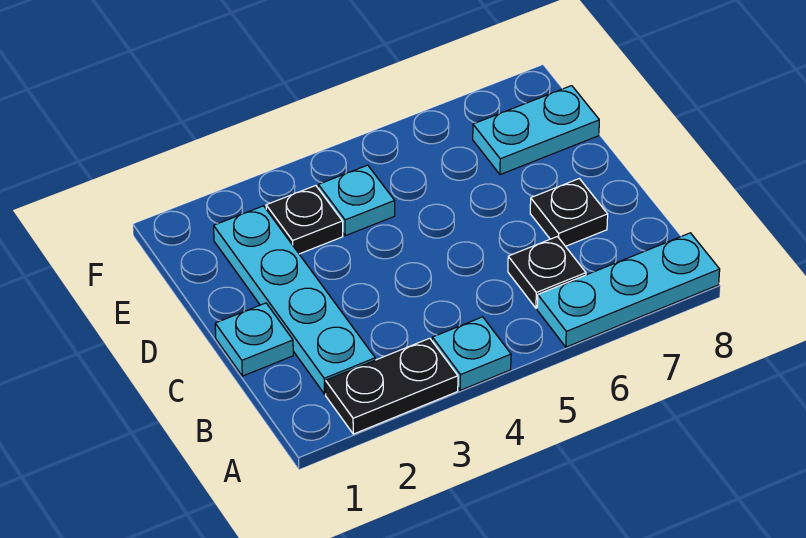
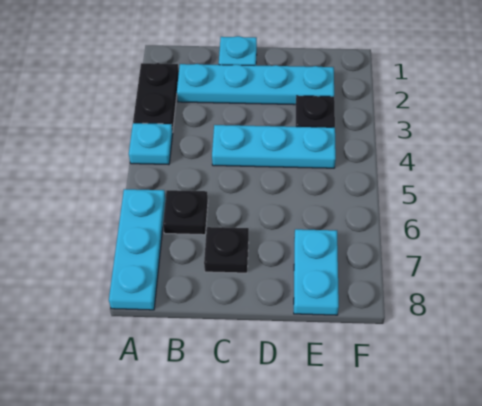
cyan 1x1 plate [318,165,395,236] -> cyan 1x3 plate [212,125,336,168]

